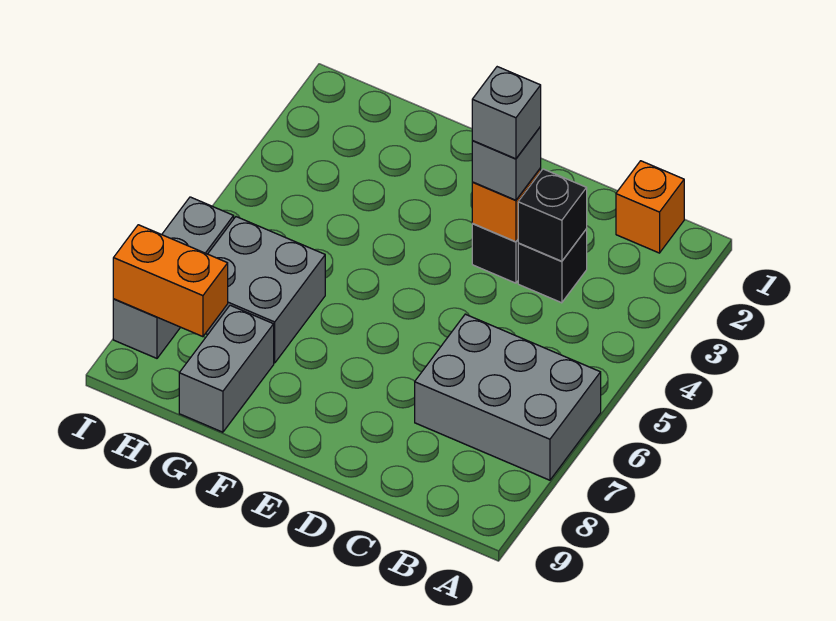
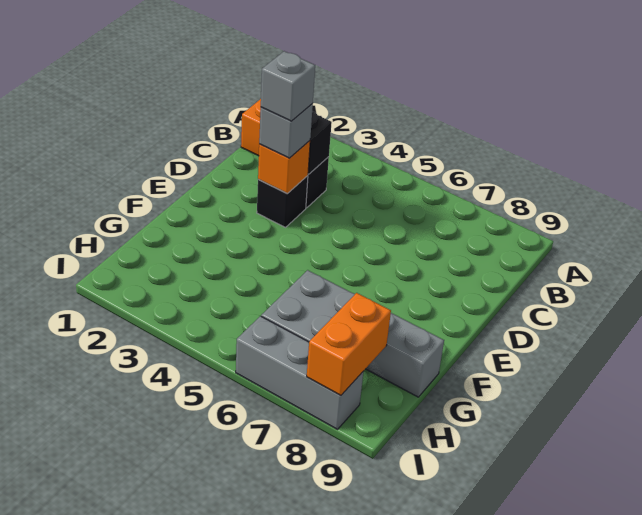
grey 2x3 brick [415,314,601,480] -> none

